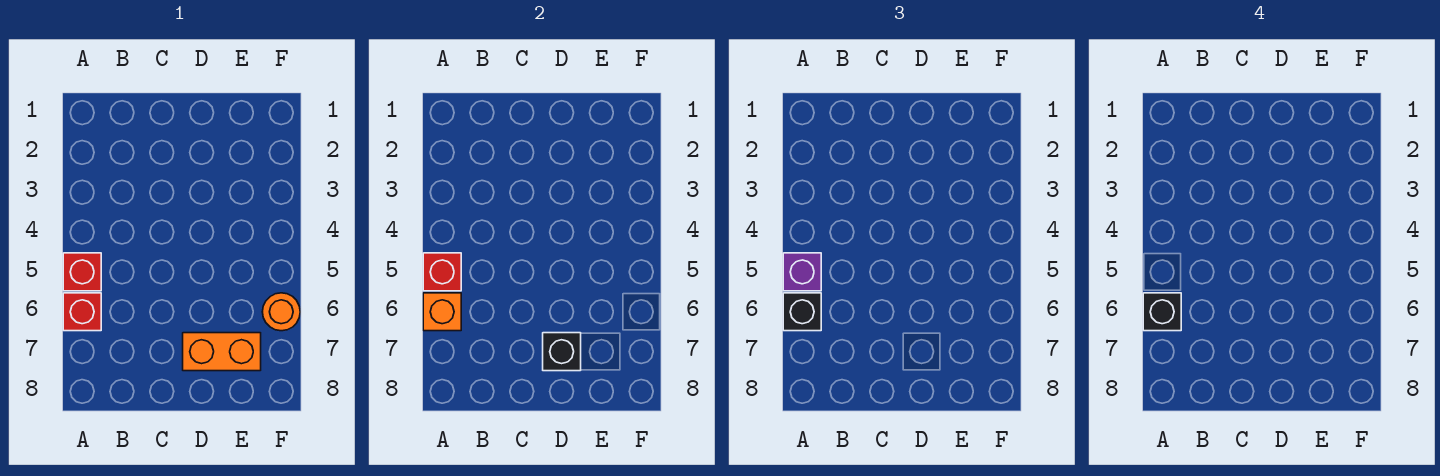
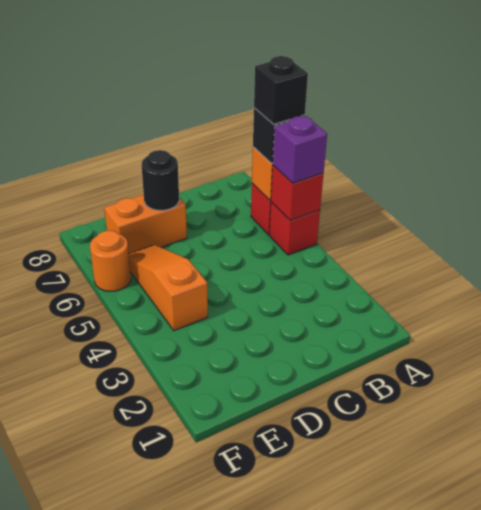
black 1x1 brick [543,333,581,371] -> black 1x1 round brick [141,150,179,210]
none -> orange 1x3 slope [129,245,208,331]

